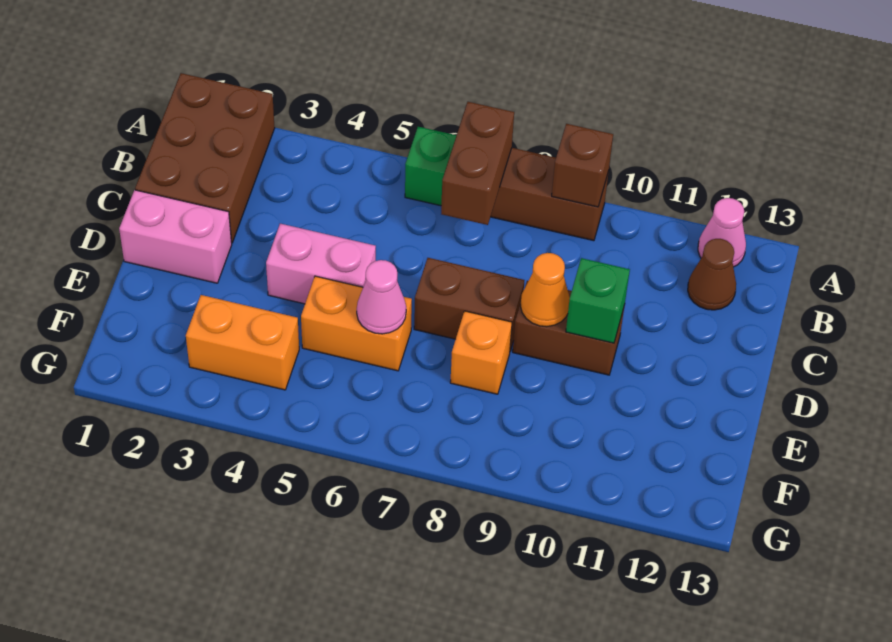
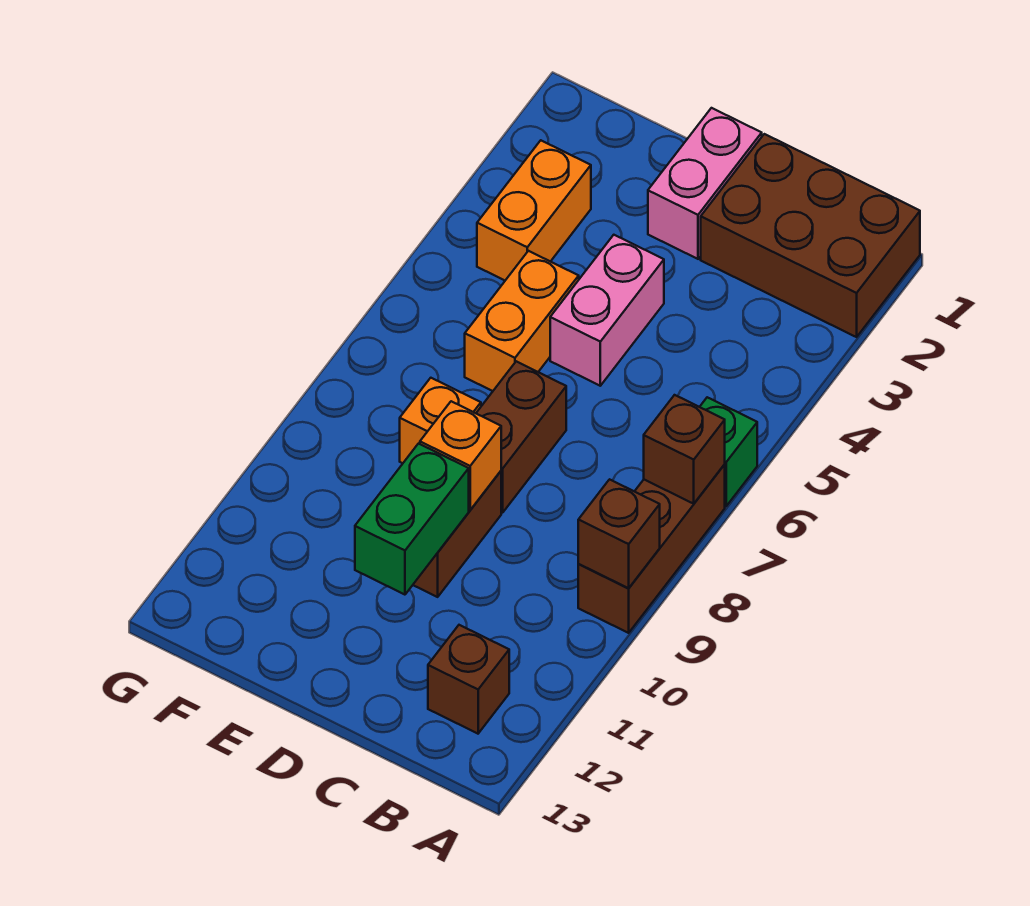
brown 1x2 brick [441,102,514,225] -> brown 1x1 brick [644,395,725,504]
pink 1x1 cone [698,198,746,267] -> none
brown 1x1 cone [688,239,736,310] -> brown 1x1 brick [428,625,509,734]
orange 1x1 cone [521,253,570,327] -> orange 1x1 brick [420,401,501,510]
green 1x1 brick [566,258,630,343] -> green 1x2 brick [355,444,469,595]
pink 1x1 cone [357,260,406,334] -> none

